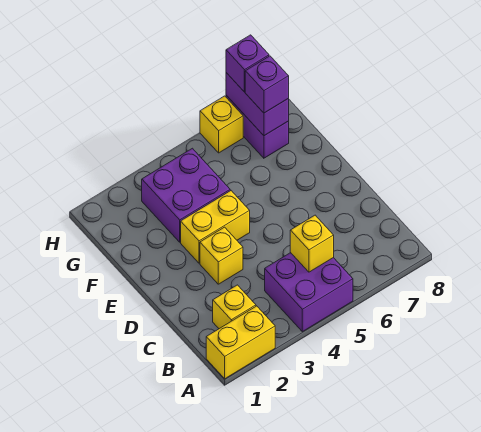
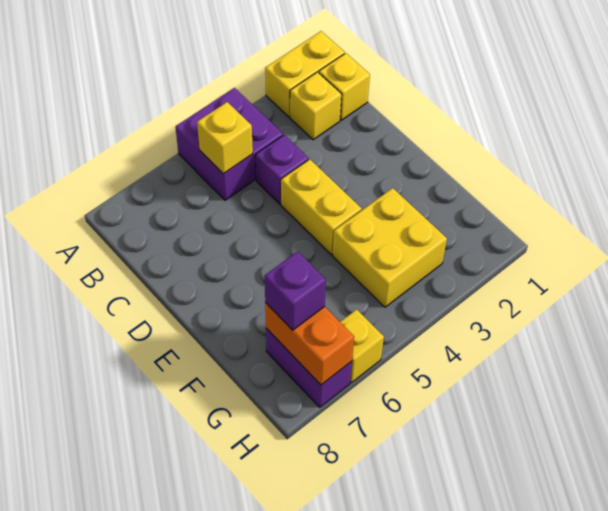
yellow 1x1 brick [200,227,243,284] -> yellow 1x1 brick moved to [319,53,370,120]
yellow 1x2 brick [181,191,250,263] -> yellow 1x2 brick turned to [281,159,362,254]
purple 2x2 brick [142,148,230,242] -> yellow 2x2 brick [333,188,447,307]
purple 1x2 brick [226,73,289,136] -> orange 1x2 brick [265,303,354,385]
purple 1x1 brick [226,35,269,92] -> purple 1x1 brick moved to [255,135,309,204]

